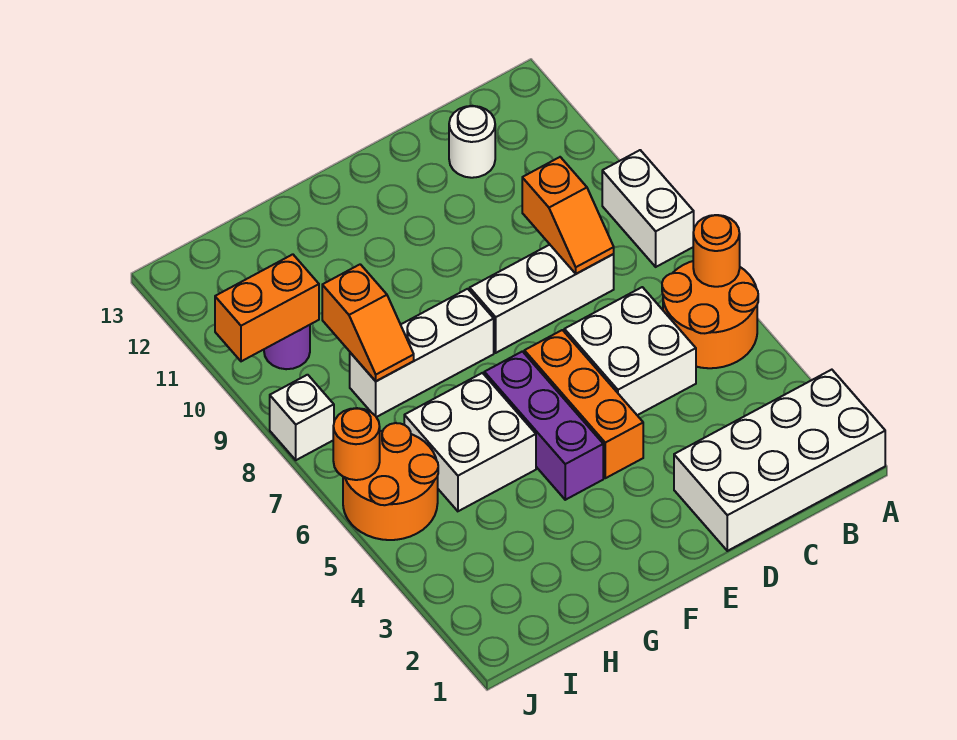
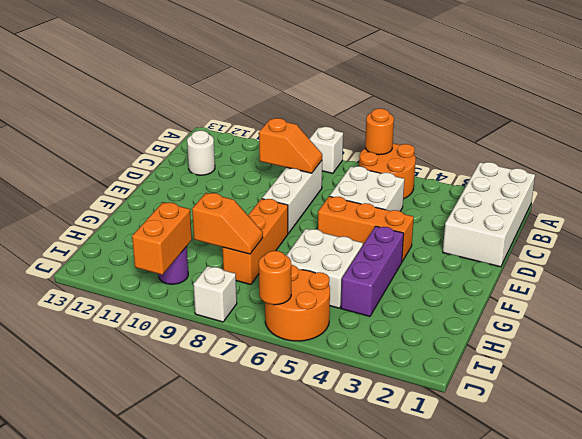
white 1x2 brick [602,150,694,267] -> white 1x1 brick [310,127,343,173]
purple 1x3 brick [484,351,603,500] -> purple 1x3 brick turned to [341,226,404,316]
white 1x3 brick [350,289,494,417] -> orange 1x3 brick [223,199,288,285]

